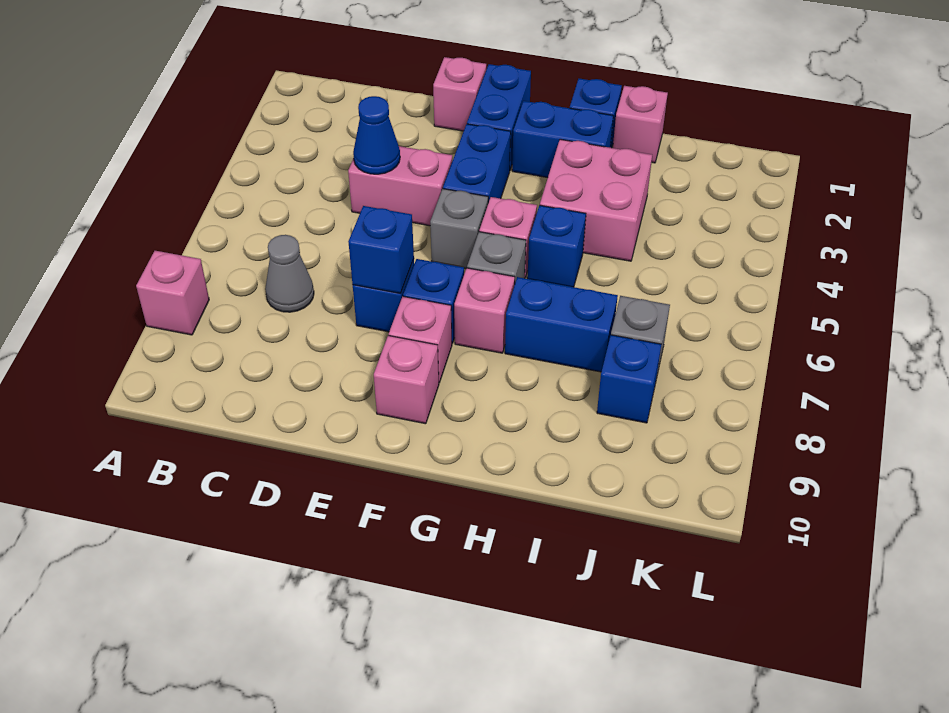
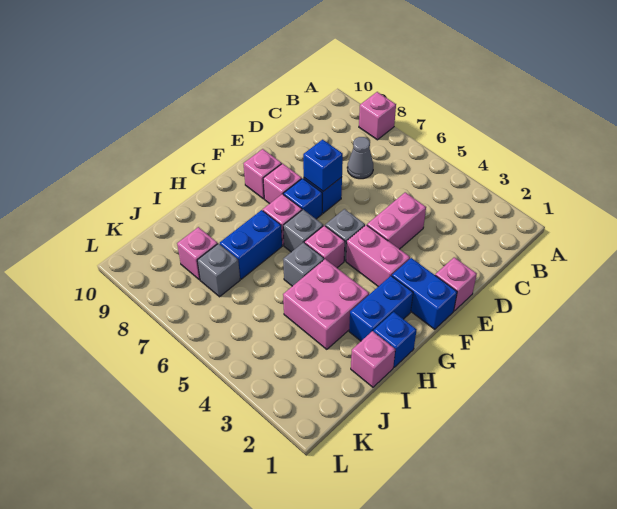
blue 1x1 cone [353,96,400,174] -> none
blue 1x2 brick [443,124,511,203] -> pink 1x2 brick [346,225,410,286]
blue 1x1 brick [527,205,586,287] -> grey 1x1 brick [283,242,324,286]
blue 1x1 brick [597,335,661,423] -> pink 1x1 brick [177,227,218,280]

